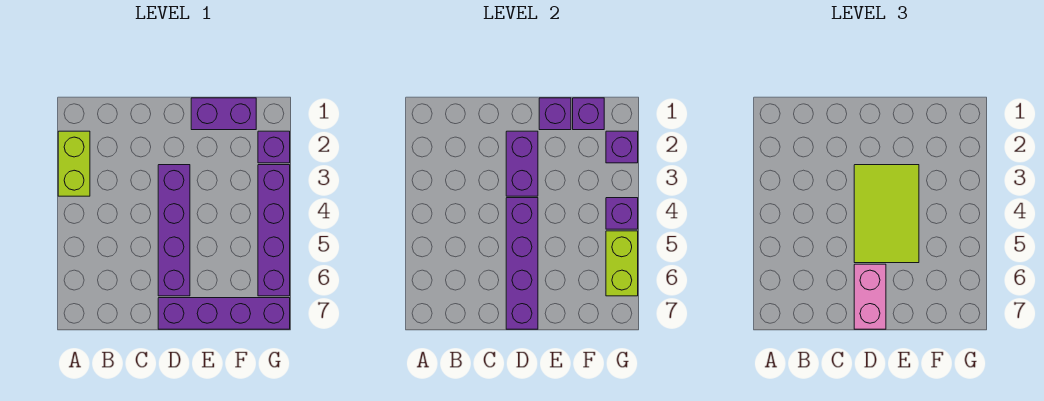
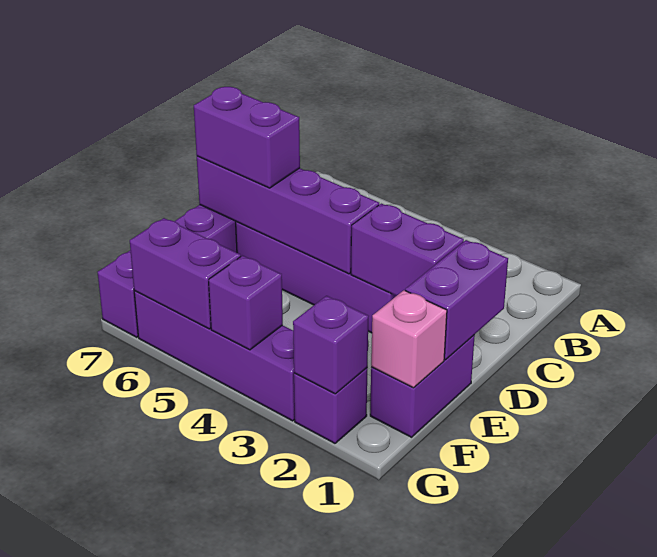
lime 1x2 brick [58,131,90,196] -> none
lime 2x3 tile [854,165,919,263] -> none
pink 1x2 brick [854,264,886,329] -> purple 1x2 brick [194,87,300,188]
purple 1x1 brick [539,98,571,130] -> purple 1x2 brick [405,240,508,360]
purple 1x1 brick [573,98,604,130] -> pink 1x1 brick [371,290,447,388]
lime 1x2 brick [606,231,638,296] -> purple 1x2 brick [130,218,241,329]

